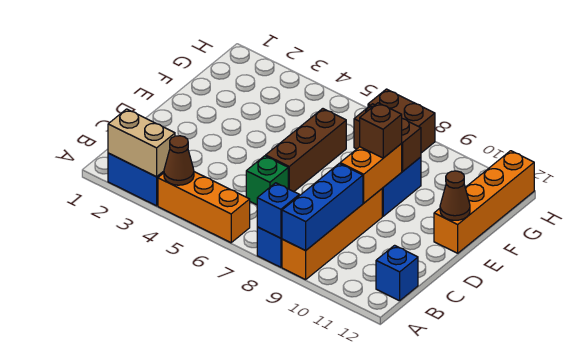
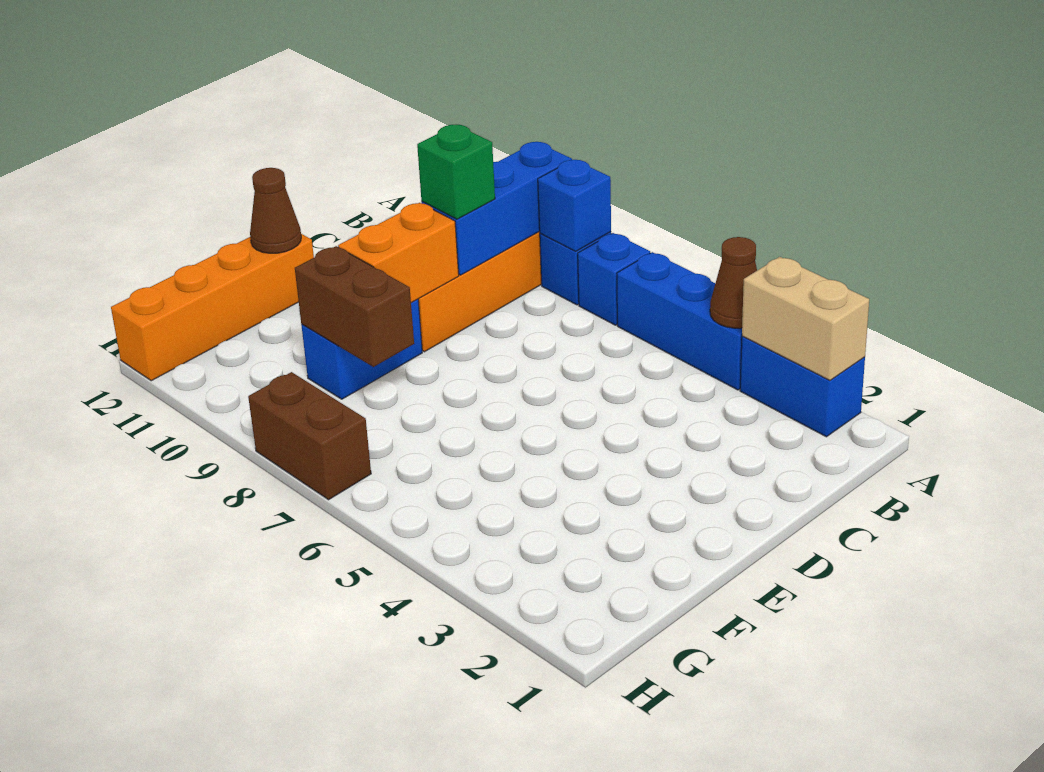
orange 1x3 brick [158,172,250,243] -> blue 1x3 brick [617,252,742,390]
blue 1x1 brick [376,245,418,301] -> blue 1x1 brick moved to [578,233,650,325]
green 1x1 brick [246,156,288,205] -> green 1x1 brick moved to [417,125,495,219]
brown 1x3 brick [266,109,346,192] -> none
brown 1x1 brick [360,103,402,158] -> none

